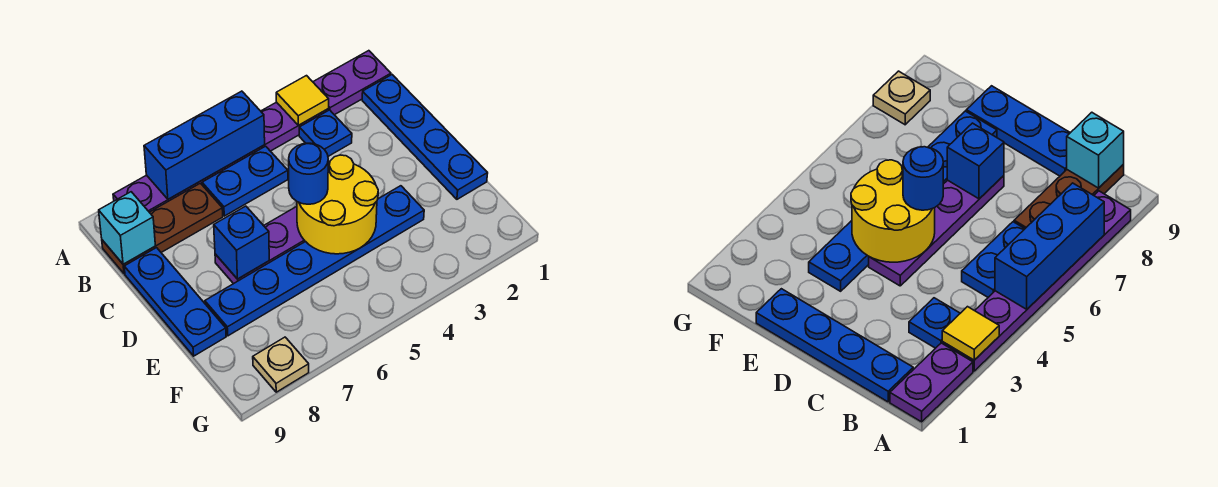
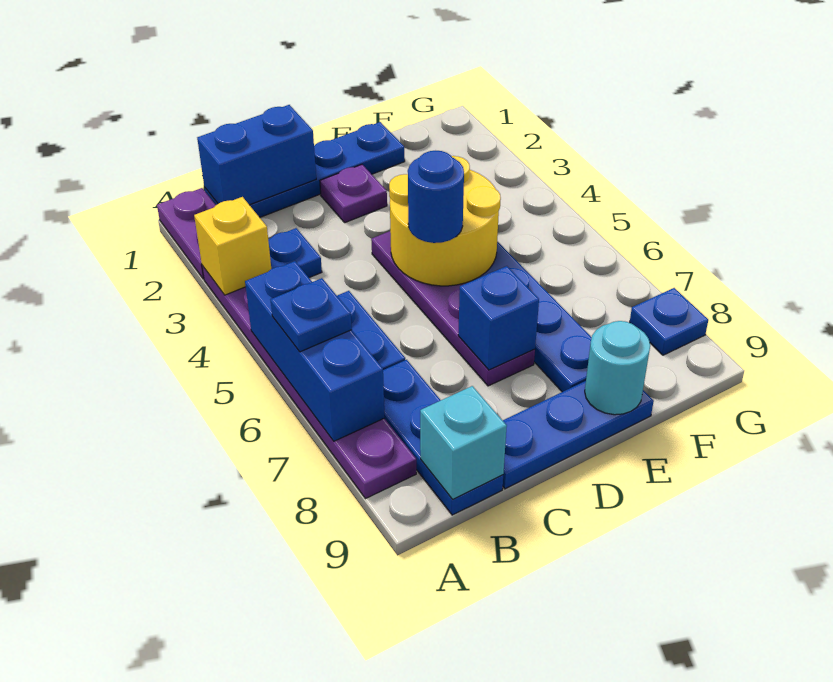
yellow 1x1 tile [276,76,329,125] -> yellow 1x1 brick [194,197,271,295]
none -> blue 1x1 plate [271,278,352,352]
none -> blue 1x2 brick [197,105,316,205]
brown 1x3 plate [102,183,223,274] -> blue 1x3 plate [383,360,503,515]
none -> purple 1x1 plate [320,165,387,223]
none -> cyan 1x1 round brick [585,321,650,415]
tan 1x1 plate [253,337,309,392] -> blue 1x1 plate [630,288,708,355]

